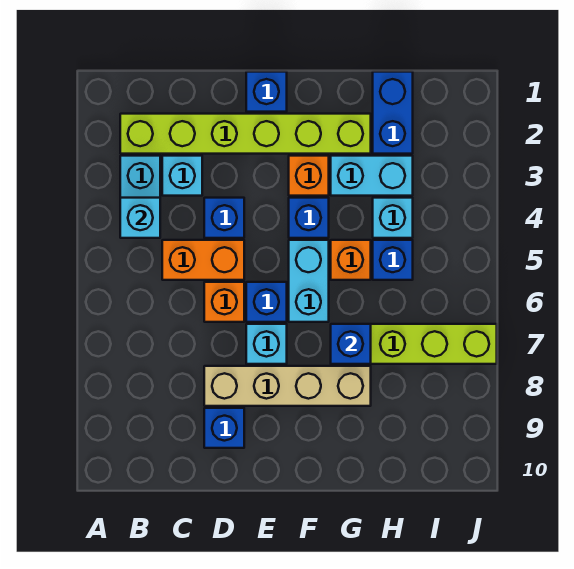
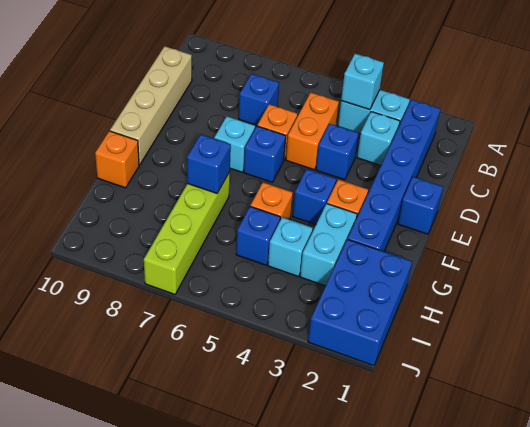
lime 1x6 brick [120,114,371,154] -> blue 1x6 brick [348,100,440,252]
tan 1x4 brick [204,366,371,406] -> tan 1x4 brick moved to [110,46,192,165]
blue 1x1 brick [204,408,244,448] -> blue 1x1 brick moved to [239,74,279,125]
cyan 1x2 brick [289,240,329,322] -> none
none -> orange 1x1 brick [95,131,139,188]
blue 1x2 brick [373,72,413,154] -> blue 2x3 brick [308,239,412,366]

